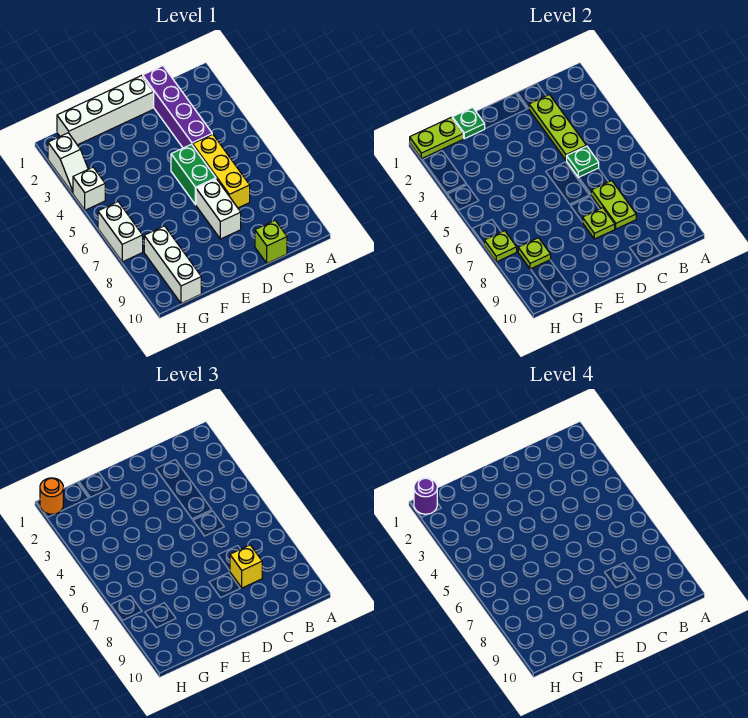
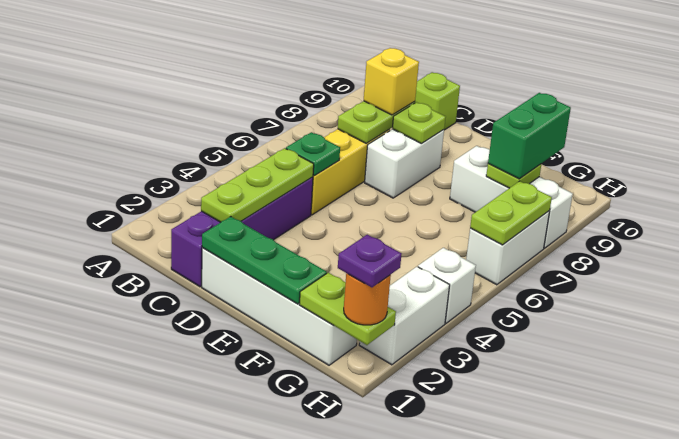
green 1x2 brick [171,144,216,205] -> green 1x2 brick moved to [488,93,571,179]
green 1x1 plate [452,107,485,139] -> green 1x3 plate [202,217,327,304]
white 1x3 brick [144,226,201,303] -> white 1x3 brick turned to [450,146,573,248]
purple 1x1 round brick [414,478,437,514] -> purple 1x1 plate [338,235,401,287]
white 1x2 slope [48,133,88,193] -> white 1x2 brick [359,267,450,365]
lime 1x1 plate [484,231,517,262] -> lime 1x2 plate [470,181,552,245]

